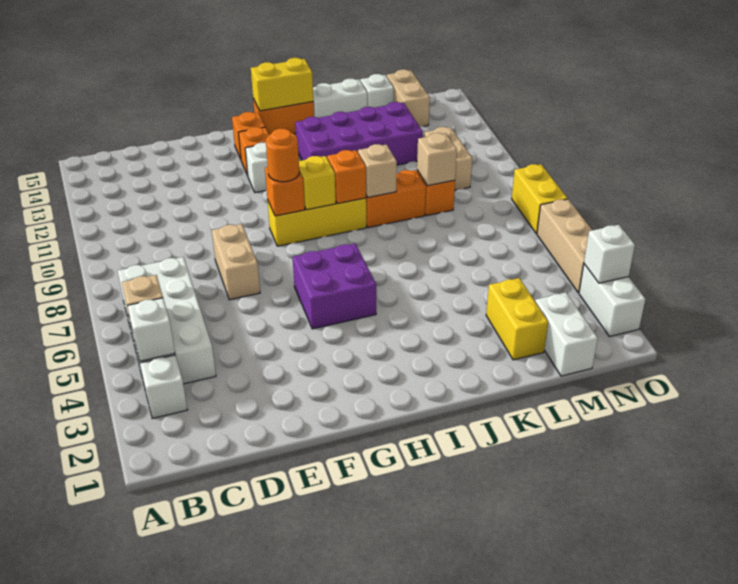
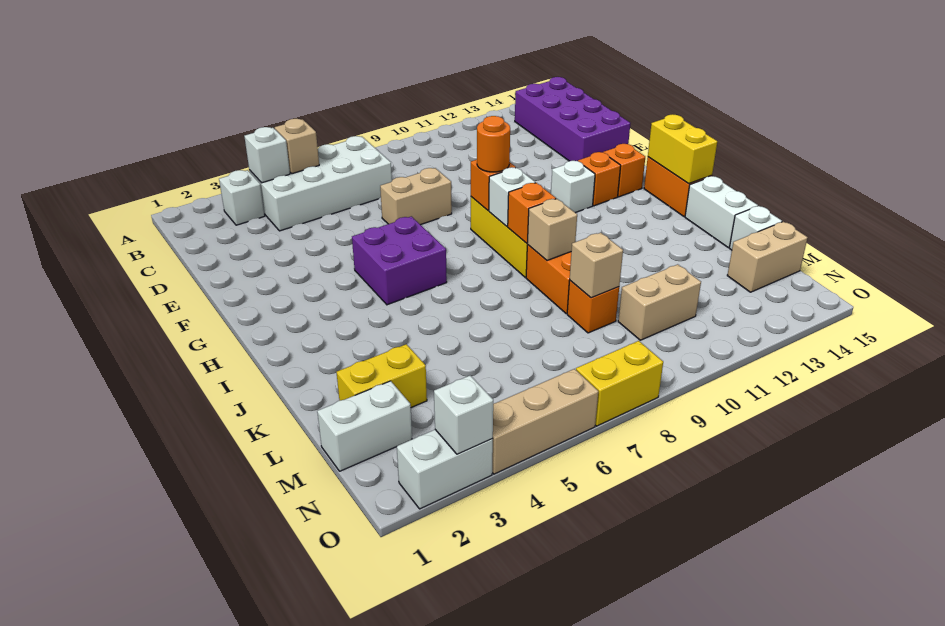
yellow 1x1 brick [299,156,336,210] -> white 1x1 brick [489,167,535,226]
purple 2x4 brick [295,102,423,165] -> purple 2x4 brick moved to [515,77,630,161]

